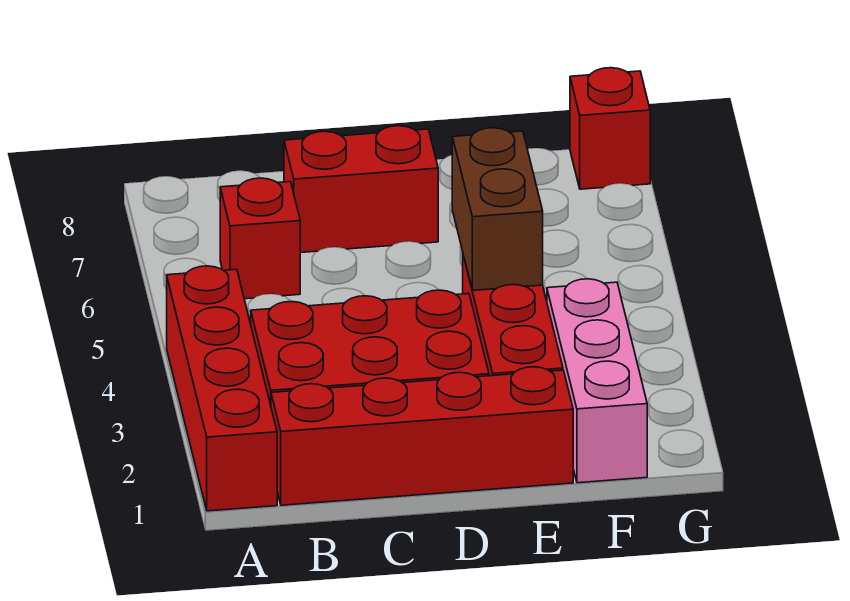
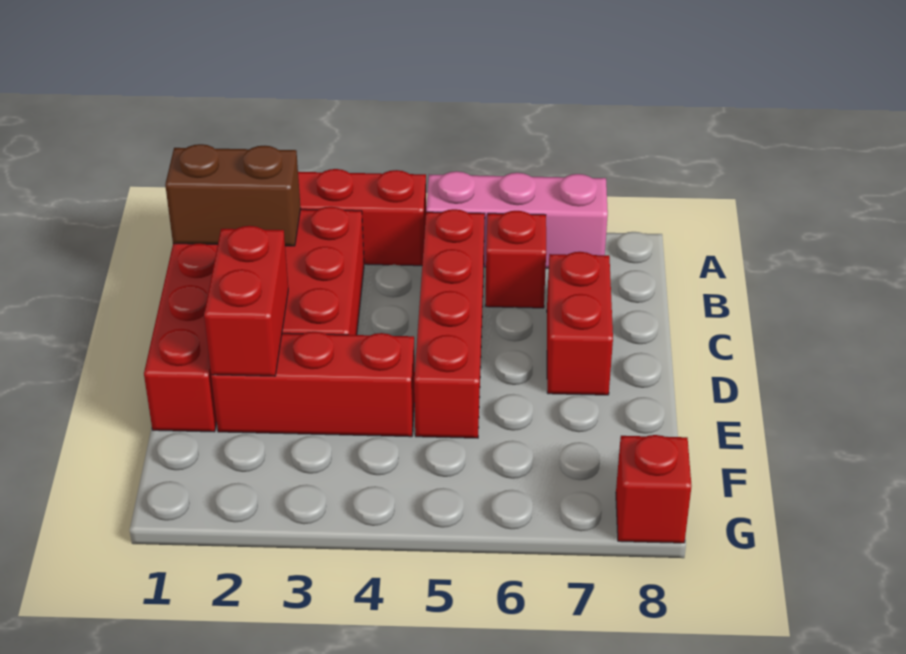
none -> red 1x4 brick [414,209,485,438]
none -> red 1x2 brick [204,226,288,376]
brown 1x2 brick [452,128,543,291] -> brown 1x2 brick moved to [165,144,301,246]
pink 1x3 brick [547,279,647,483] -> pink 1x3 brick moved to [426,171,608,268]

